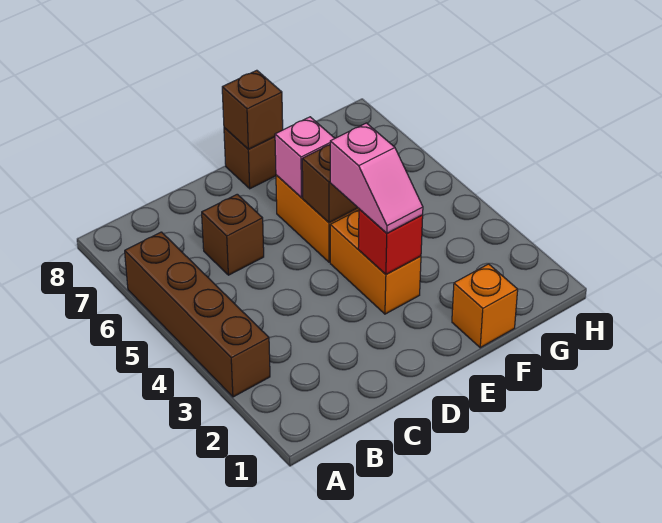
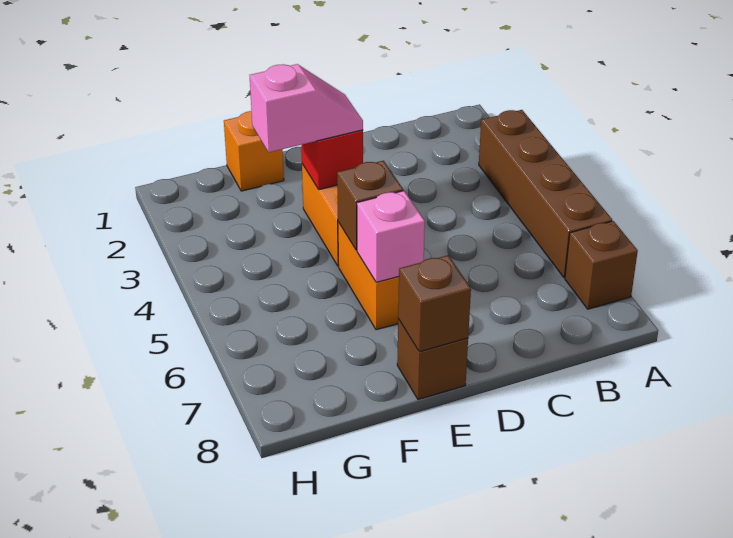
brown 1x1 brick [202,194,264,275] -> brown 1x1 brick moved to [565,221,638,309]
pink 1x2 slope [330,123,423,233] -> pink 1x2 slope turned to [250,64,363,152]

